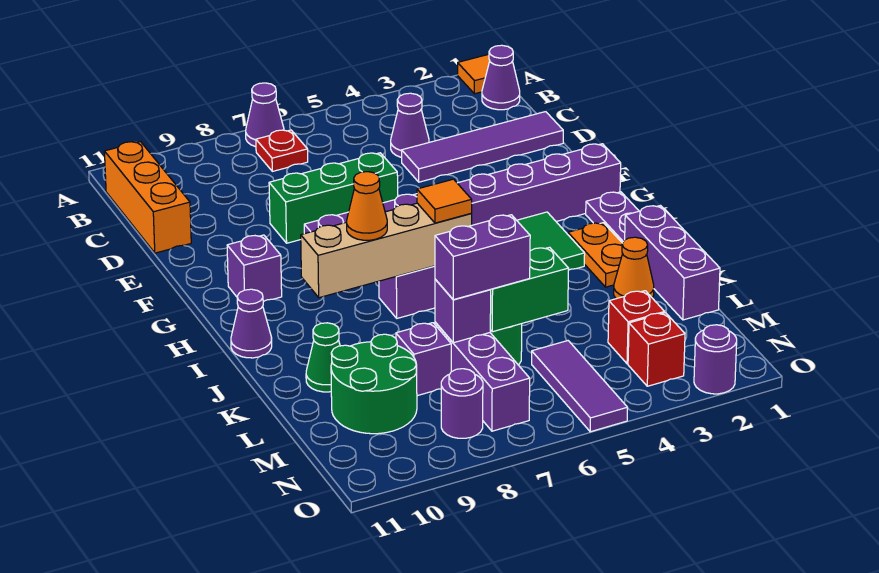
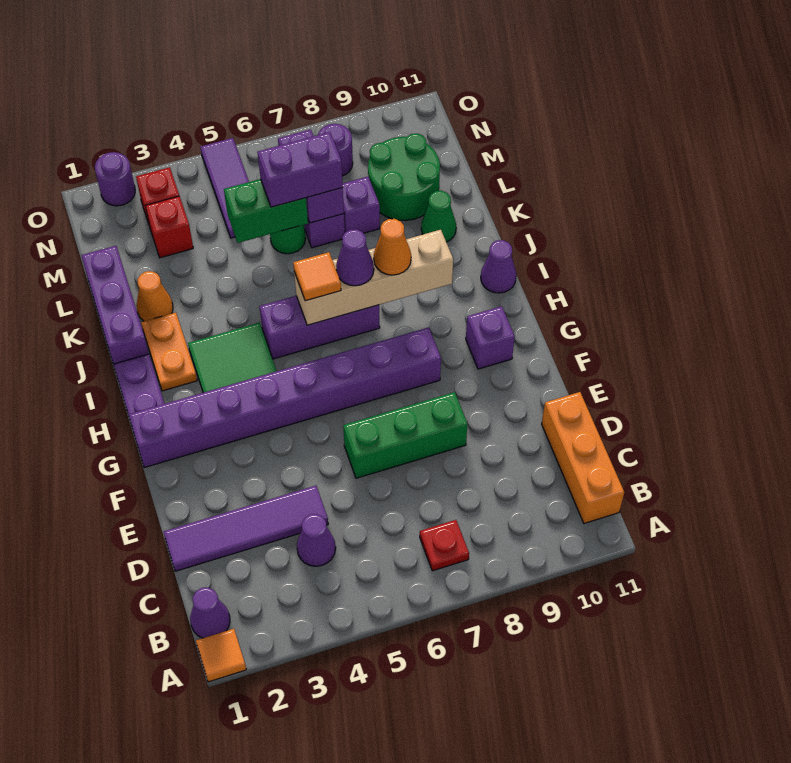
purple 1x1 cone [246,83,284,147] -> purple 1x1 cone moved to [336,229,374,286]

